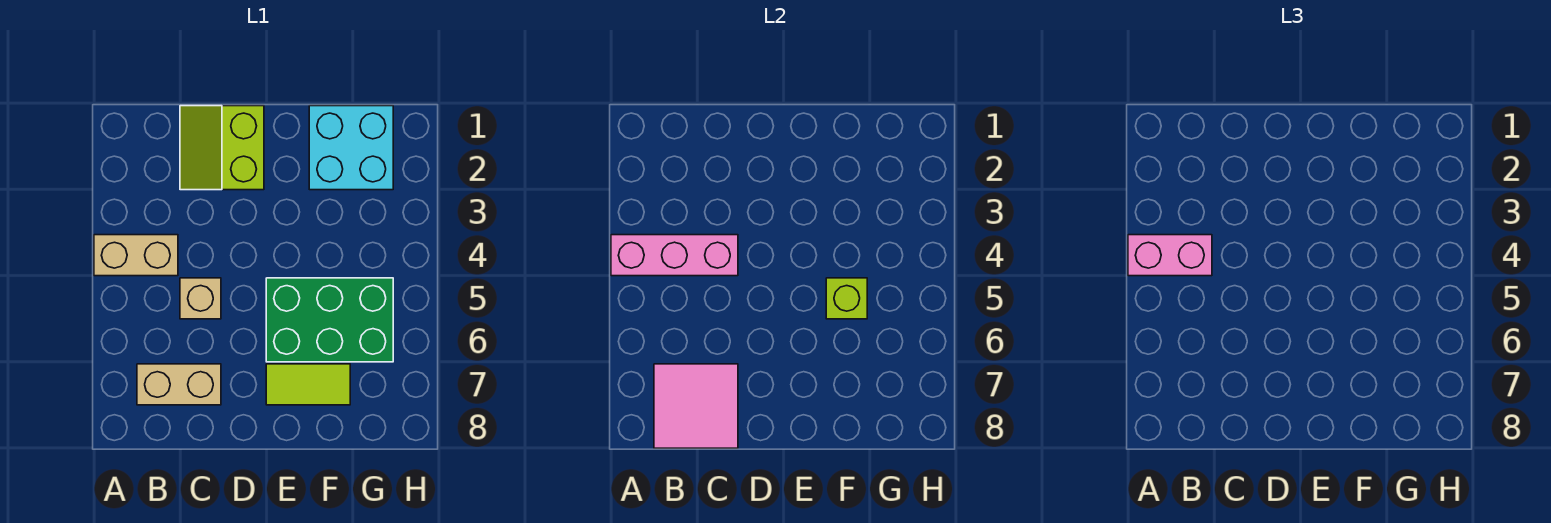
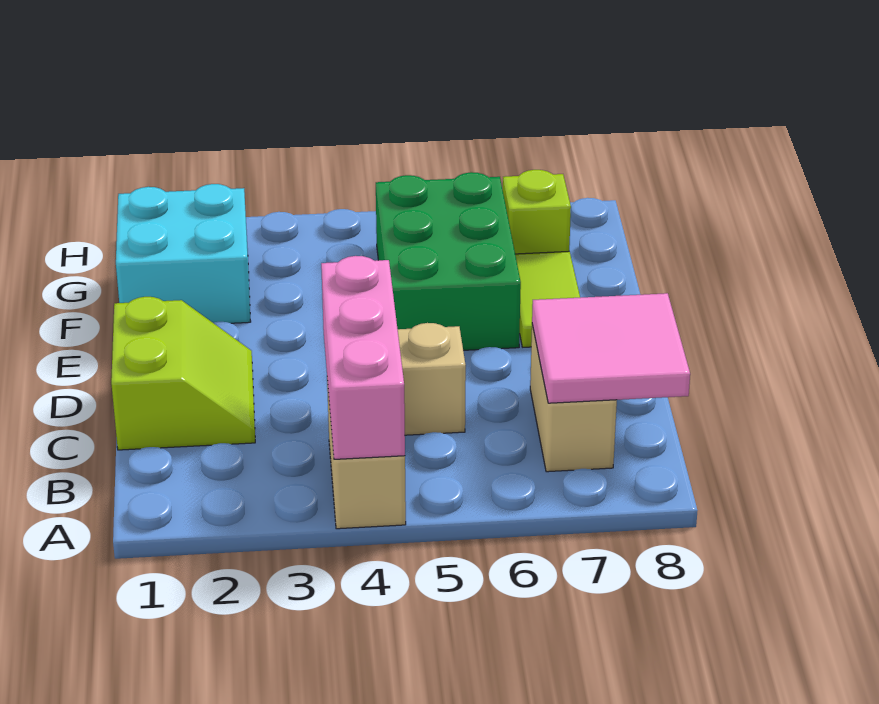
pink 1x2 brick [1128,235,1212,276] -> none
lime 2x2 slope [180,106,264,190] -> lime 2x2 slope turned to [111,297,255,450]
lime 1x1 brick [826,278,867,319] -> lime 1x1 brick moved to [503,170,571,254]

